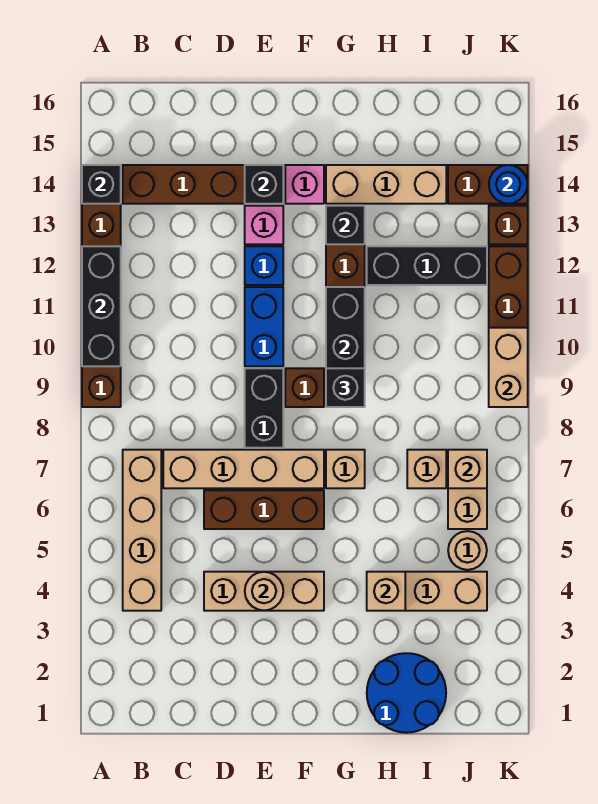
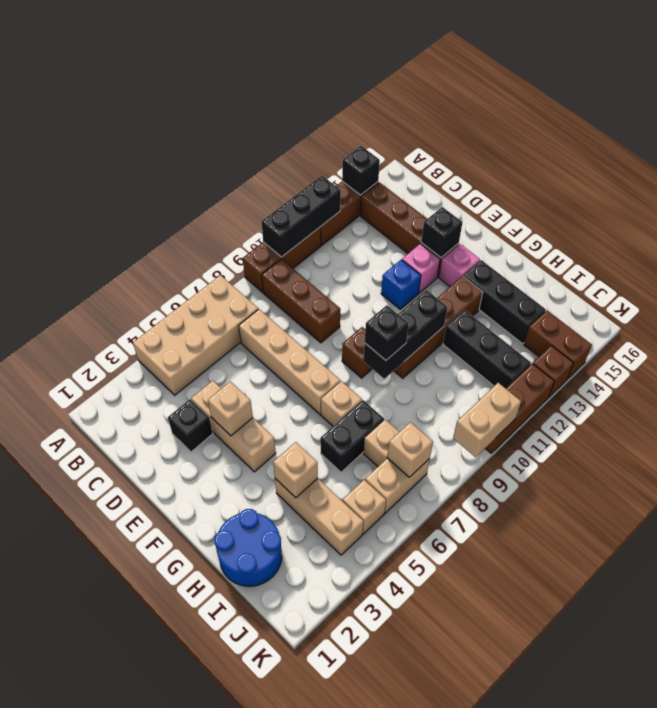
tan 1x4 brick [123,450,161,611] -> tan 2x4 brick [133,275,258,395]
brown 1x3 brick [204,490,324,529] -> brown 1x3 brick moved to [262,259,340,343]
tan 1x1 round brick [245,572,283,611] -> tan 1x1 brick [208,381,253,436]
black 1x2 brick [245,368,283,448] -> black 1x2 brick moved to [320,400,384,472]
blue 1x2 brick [245,287,283,366] -> none
black 1x1 brick [326,206,365,244] -> black 1x1 brick moved to [168,399,213,452]
tan 1x3 brick [326,165,446,204] -> black 1x3 brick [463,260,546,344]
tan 1x1 round brick [448,531,487,570] -> tan 1x1 brick [343,480,386,534]
blue 1x1 round brick [489,165,528,204] -> none

